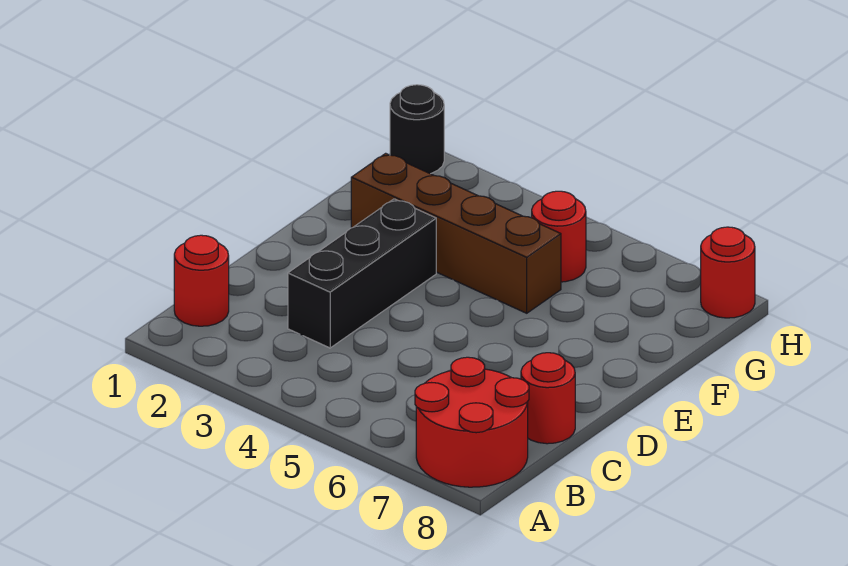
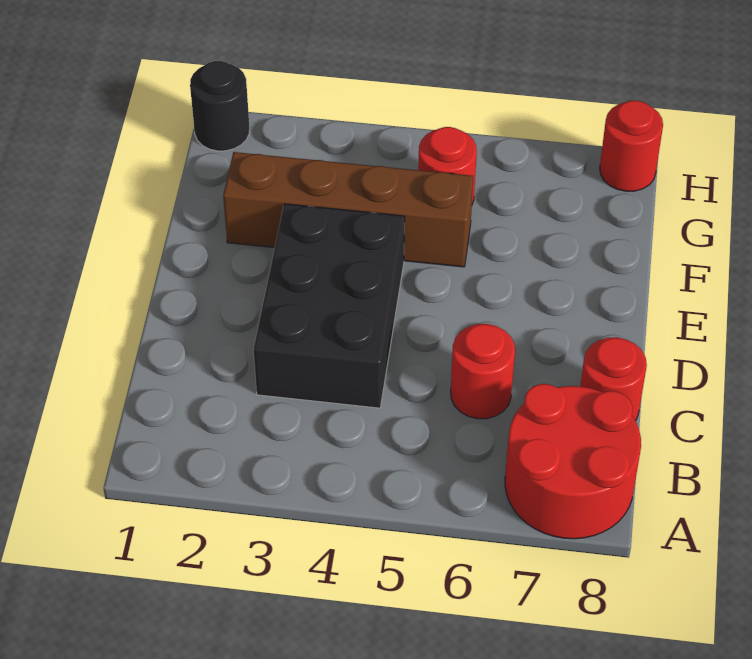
red 1x1 round brick [174,235,229,326] -> red 1x1 round brick moved to [451,324,515,419]
black 1x3 brick [288,199,436,348] -> black 2x3 brick [254,204,405,408]

